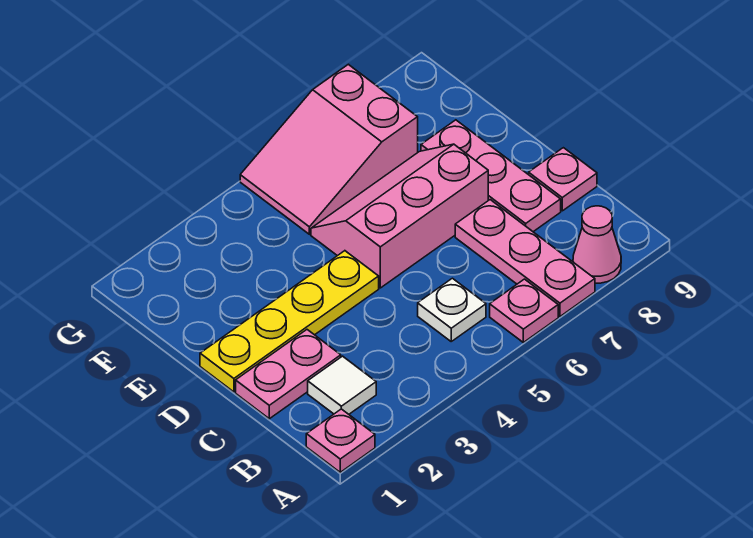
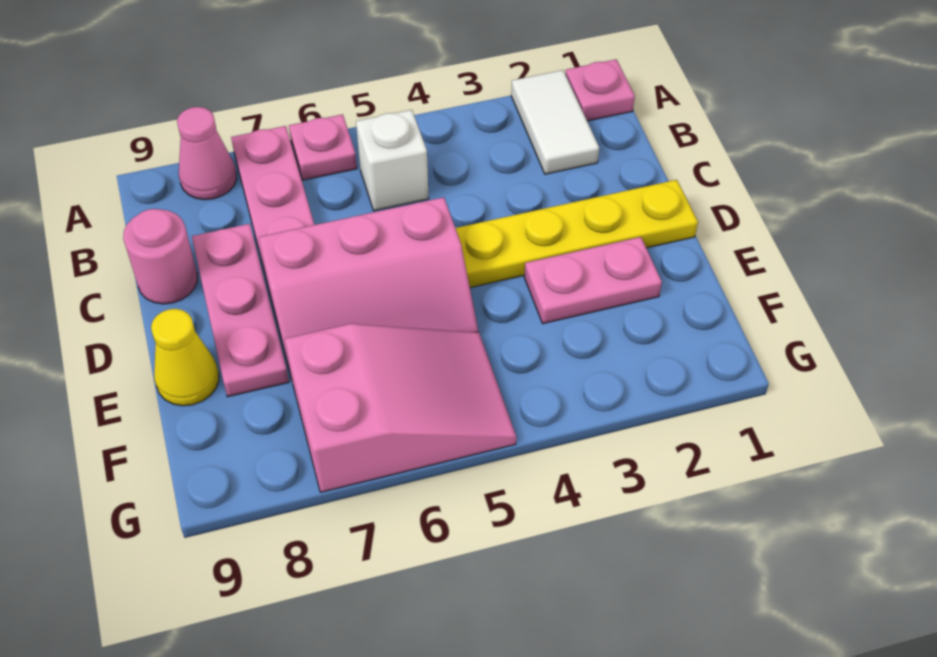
white 1x1 tile [308,356,376,414] -> white 1x2 tile [511,70,599,174]
white 1x1 plate [418,278,486,341] -> white 1x1 brick [356,110,429,211]
pink 1x2 plate [236,330,341,419] -> pink 1x2 plate moved to [524,237,662,324]
pink 1x1 plate [529,148,597,211] -> pink 1x1 round brick [123,209,197,304]
none -> yellow 1x1 cone [151,309,219,406]

